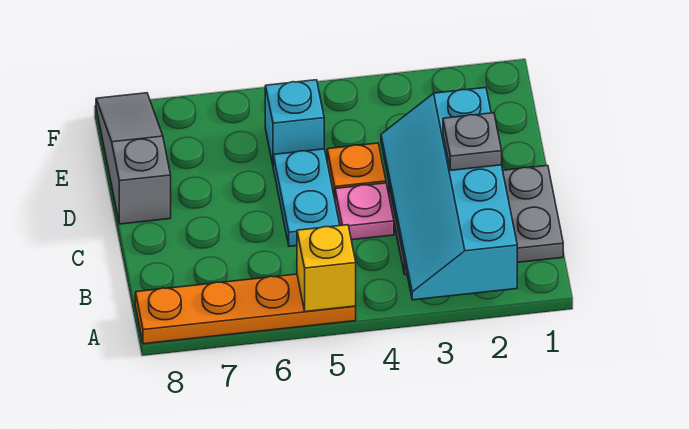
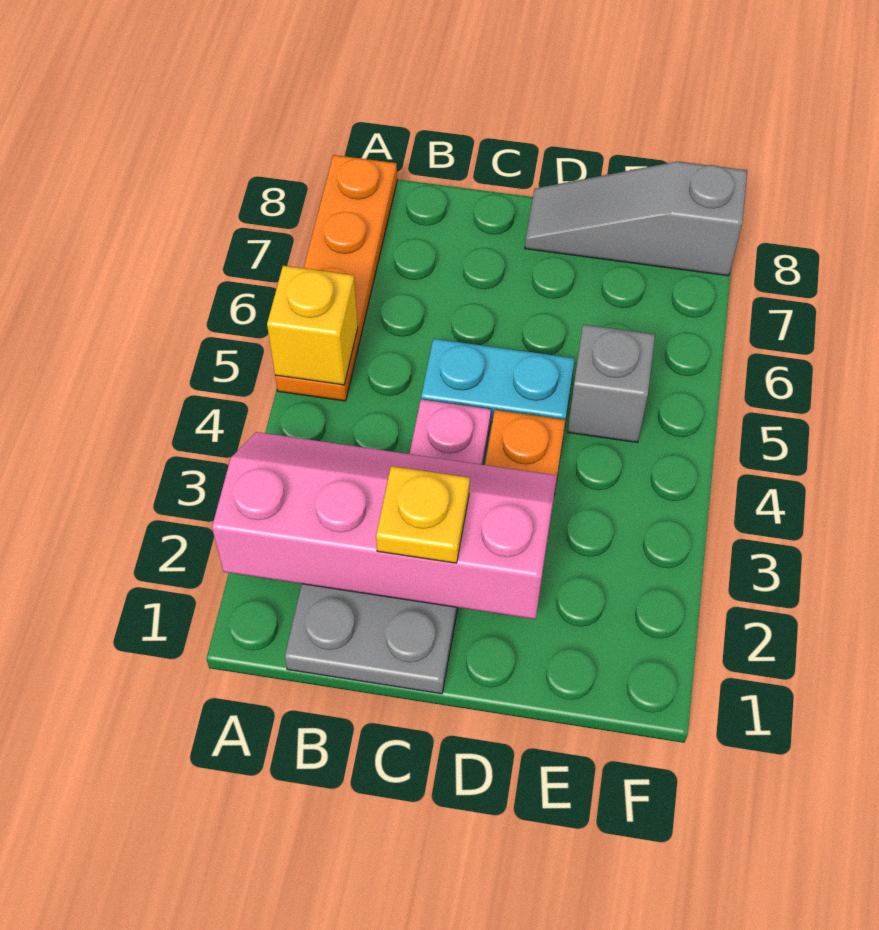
cyan 2x4 slope [381,88,517,300] -> pink 2x4 slope [212,432,557,619]
grey 1x1 plate [443,113,502,170] -> yellow 1x1 plate [376,466,470,563]
grey 1x3 slope [96,93,171,224] -> grey 1x3 slope turned to [525,161,747,276]
cyan 1x1 brick [265,80,324,164] -> grey 1x1 brick [568,324,655,442]

